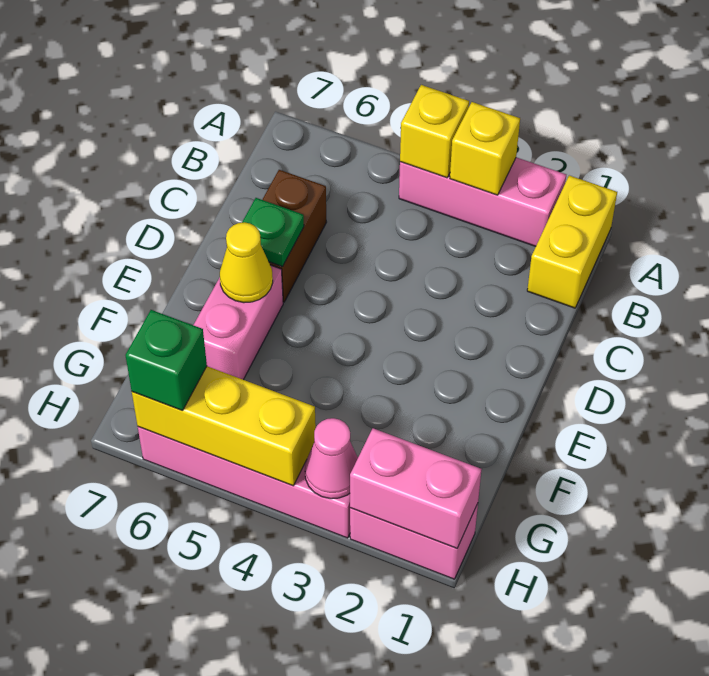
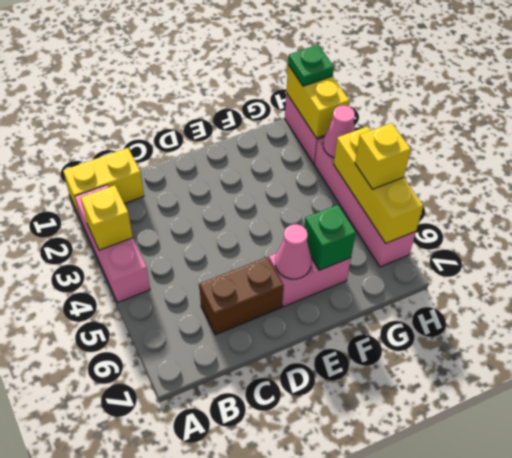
yellow 1x1 brick [400,85,469,178] -> yellow 1x1 brick moved to [355,123,411,189]
green 1x1 plate [242,198,304,267] -> green 1x1 plate moved to [288,45,334,86]
yellow 1x1 cone [220,222,273,303] -> pink 1x1 cone [275,224,312,279]
pink 1x2 brick [350,428,481,548] -> yellow 1x2 brick [286,65,349,138]
green 1x1 brick [125,310,207,411] -> green 1x1 brick moved to [304,205,356,270]

